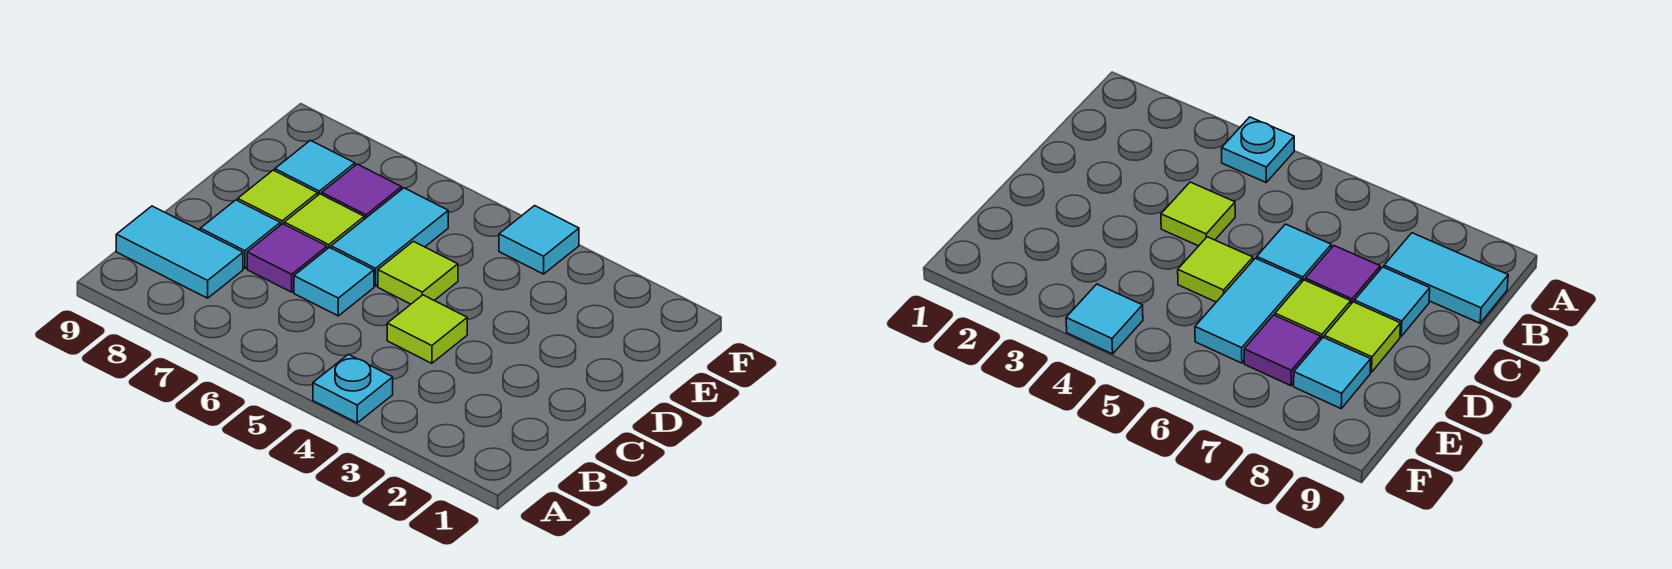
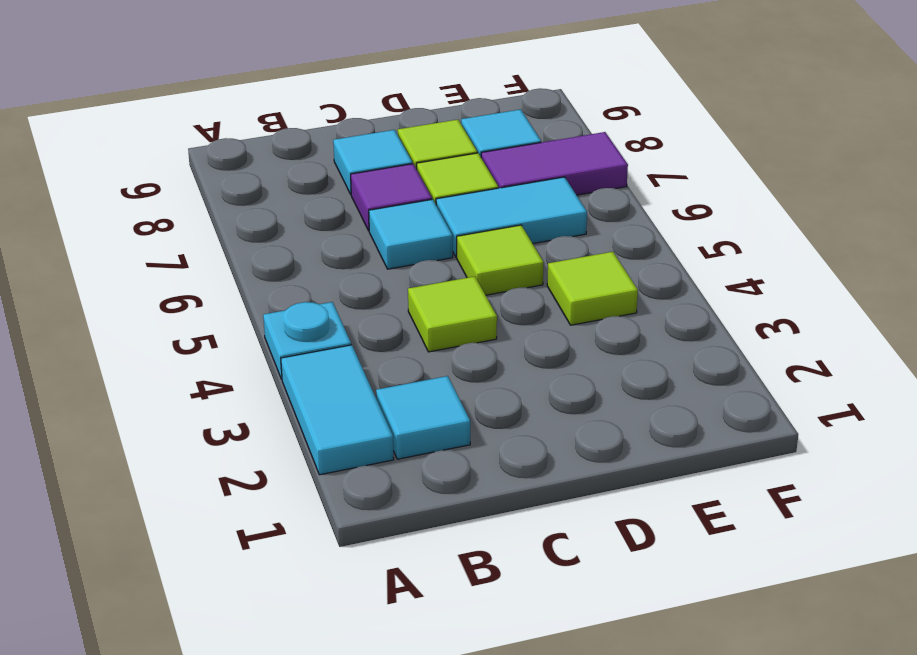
cyan 1x2 tile [116,206,243,298] -> cyan 1x2 tile moved to [281,345,394,475]
none -> lime 1x1 tile [547,252,638,325]
purple 1x1 tile [322,164,402,219] -> purple 1x2 tile [481,132,628,195]
cyan 1x1 tile [499,206,579,274] -> cyan 1x1 tile moved to [376,376,470,459]

